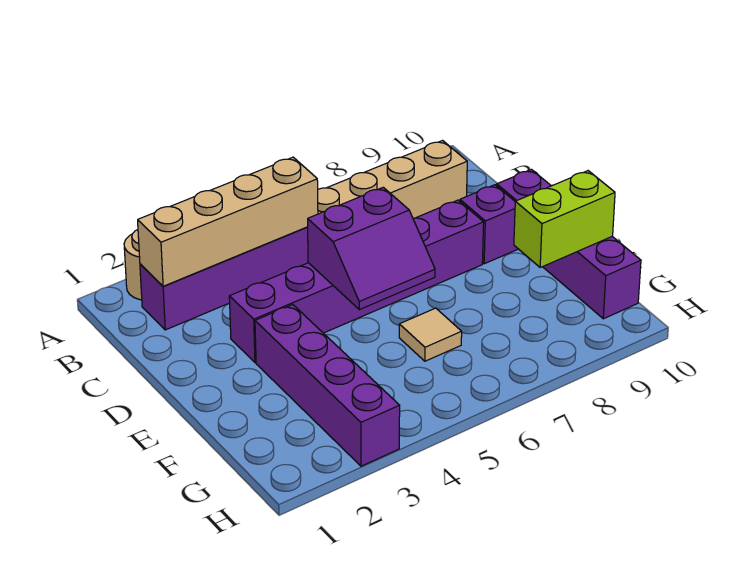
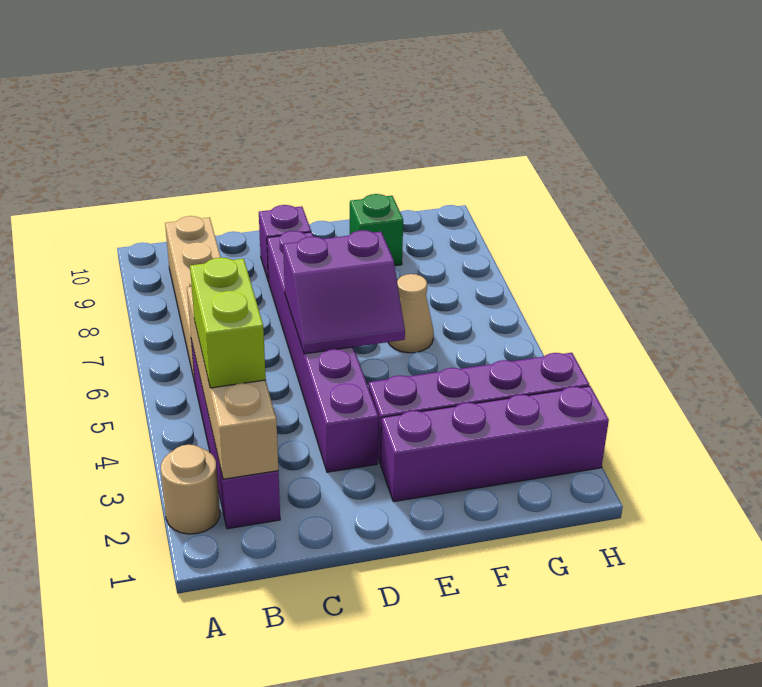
purple 2x2 slope [308,187,435,310] -> purple 2x2 slope turned to [283,230,405,354]
purple 1x4 brick [497,169,641,319] -> purple 1x4 brick moved to [381,386,609,502]
tan 1x1 tile [399,308,462,361] -> tan 1x1 cone [388,274,434,353]
none -> green 1x1 brick [350,194,403,266]
lime 1x2 brick [514,171,615,267] -> lime 1x2 brick moved to [190,258,266,388]

